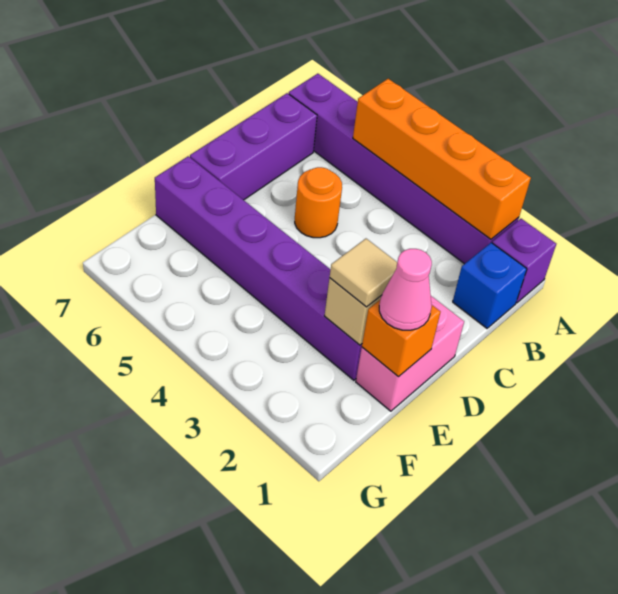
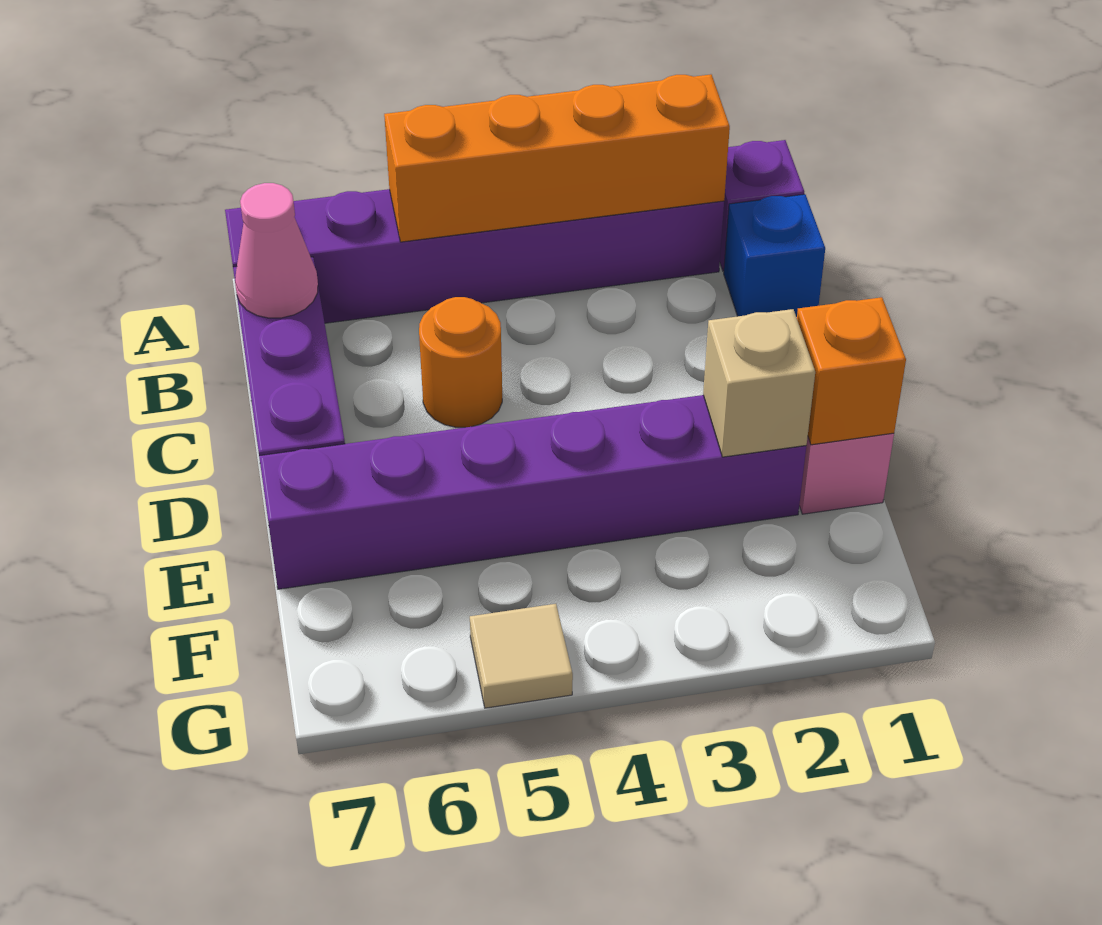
pink 1x1 cone [379,249,432,330] -> pink 1x1 cone moved to [235,183,318,318]
tan 1x1 tile [330,239,397,307] -> tan 1x1 tile moved to [470,604,573,708]

